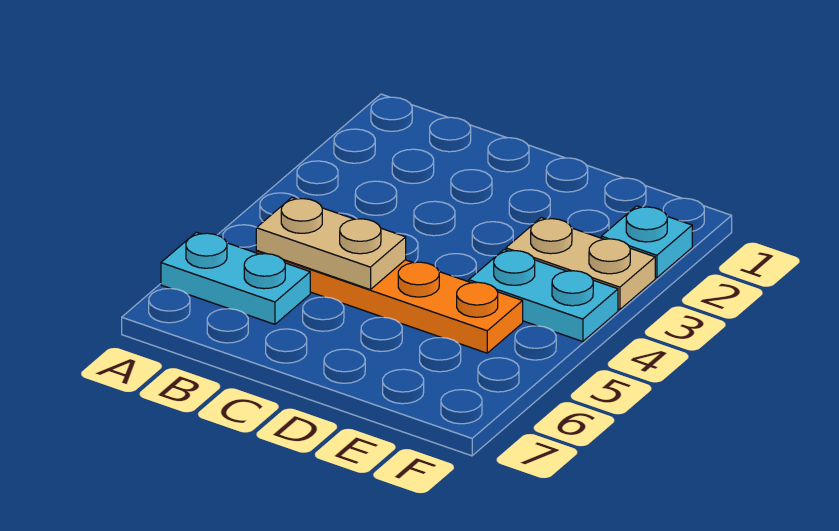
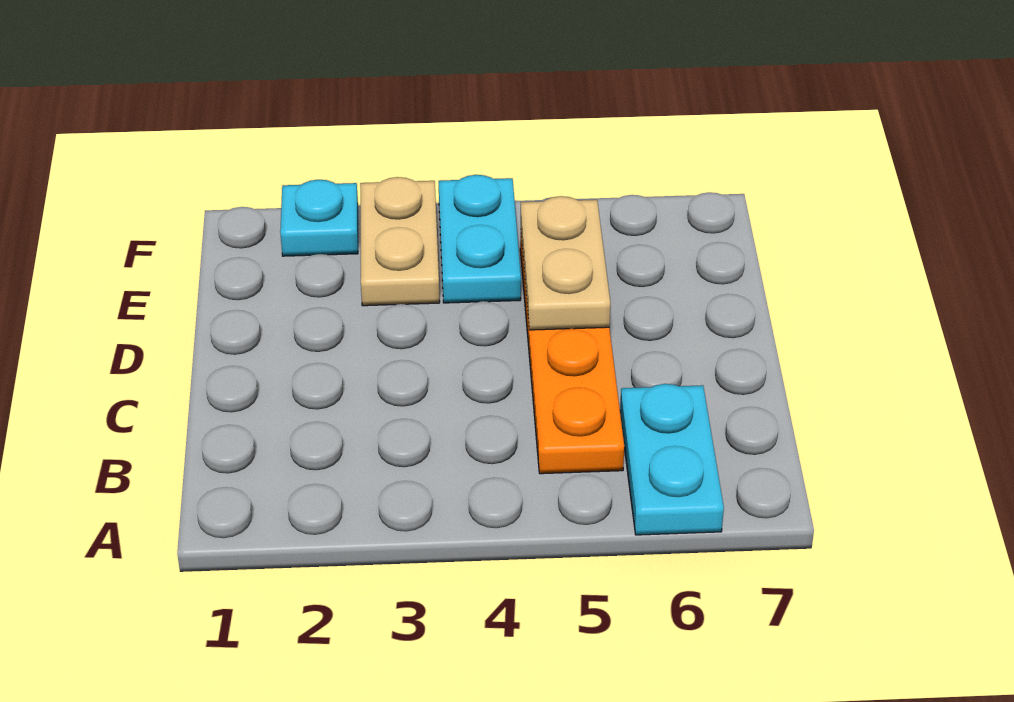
tan 1x2 plate [256,198,406,290] -> tan 1x2 plate moved to [521,196,610,330]

